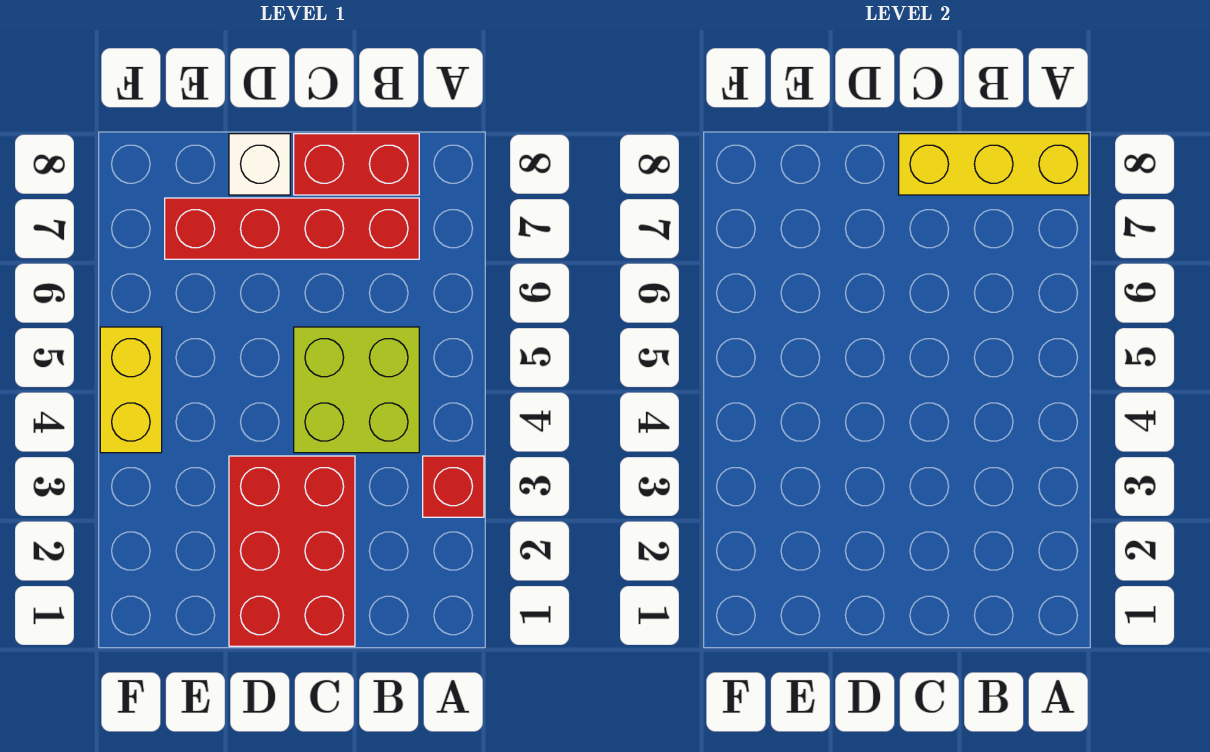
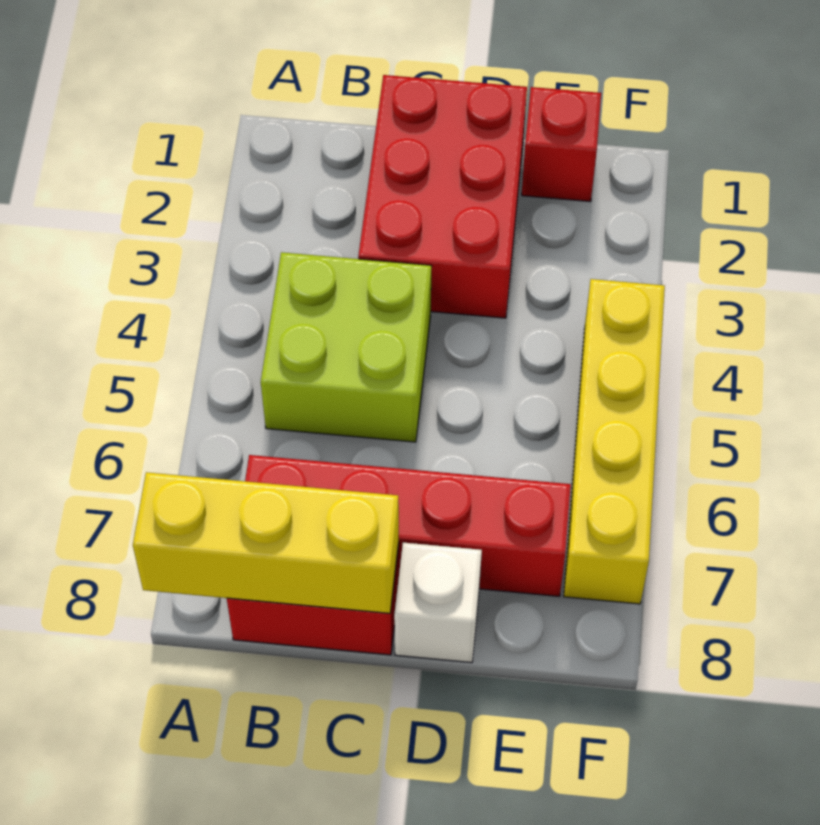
red 1x1 brick [423,456,484,517] -> red 1x1 brick moved to [522,87,601,202]
yellow 1x2 brick [100,327,162,453] -> yellow 1x4 brick [564,279,665,604]

